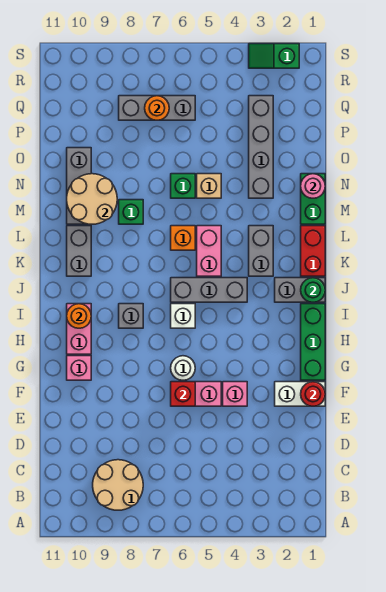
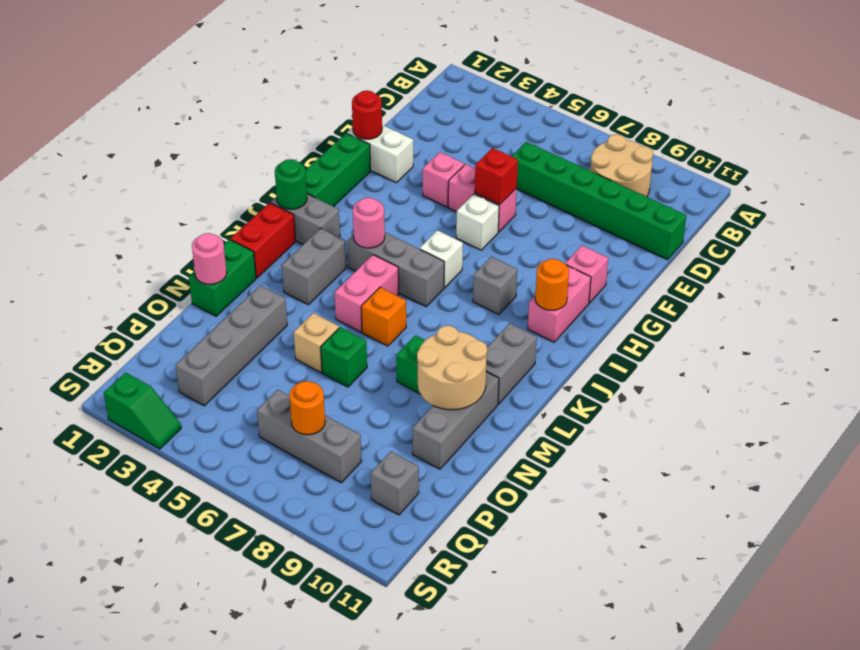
none -> green 1x6 brick [512,142,686,260]
white 1x1 round brick [171,356,195,380] -> white 1x1 brick [456,194,499,250]
none -> pink 1x1 round brick [353,198,385,248]
none -> grey 1x1 brick [371,452,419,515]

